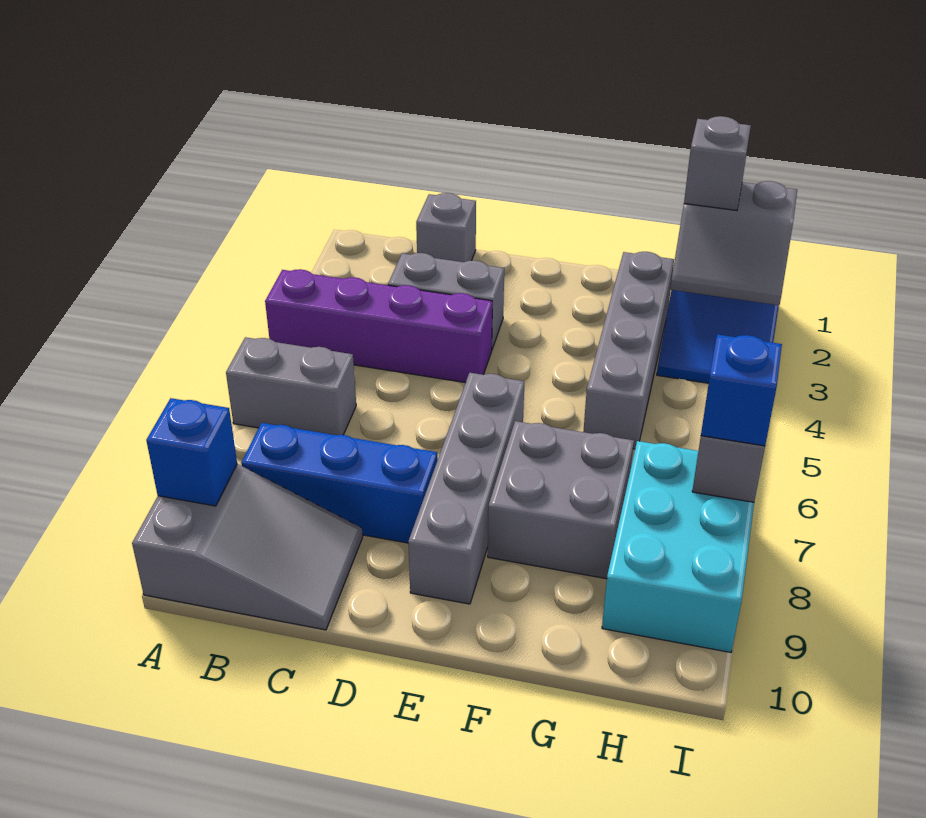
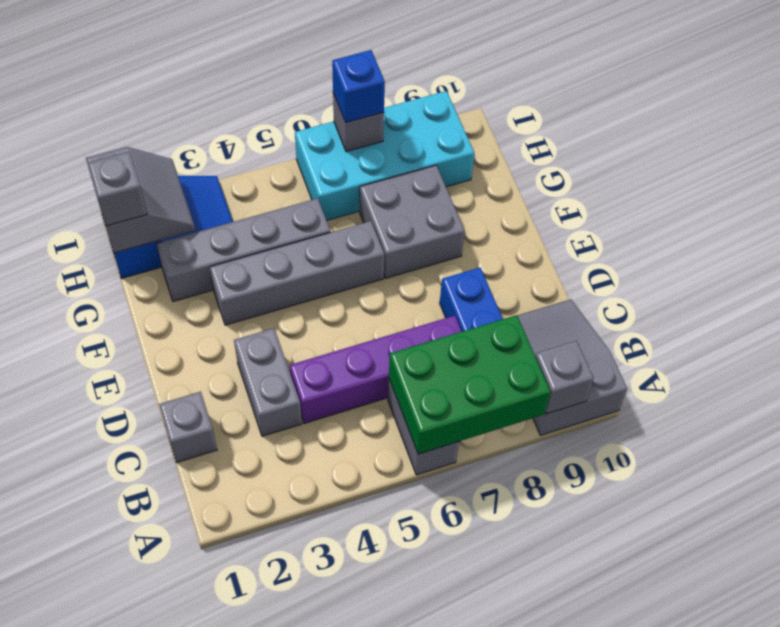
purple 1x4 brick [265,269,492,383] -> purple 1x4 brick turned to [290,316,462,423]
none -> green 2x3 brick [389,315,550,454]
blue 1x1 brick [146,398,237,506] -> grey 1x1 brick [535,341,594,414]
grey 1x4 brick [408,373,524,604] -> grey 1x4 brick moved to [210,221,384,325]
cyan 2x3 brick [602,441,754,652] -> cyan 2x4 brick [295,91,474,221]

